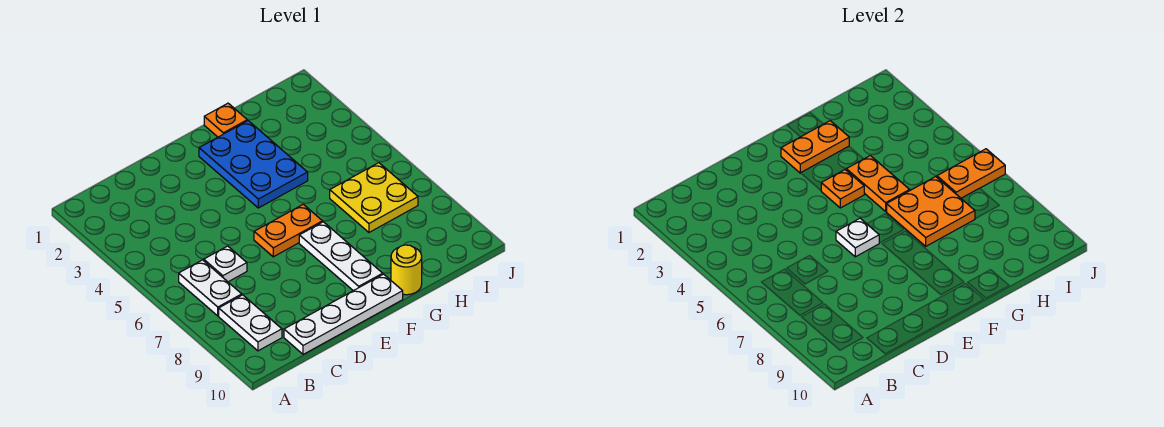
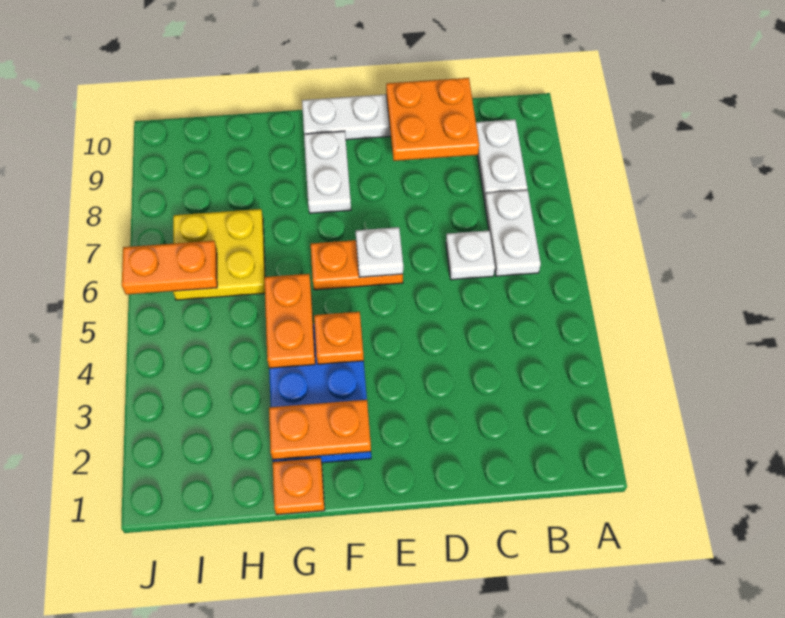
white 1x3 plate [299,222,383,291] -> white 1x2 plate [304,131,351,213]
orange 2x2 plate [887,177,975,246] -> orange 2x2 plate moved to [386,78,479,161]
yellow 1x1 round brick [391,245,422,295] -> none

